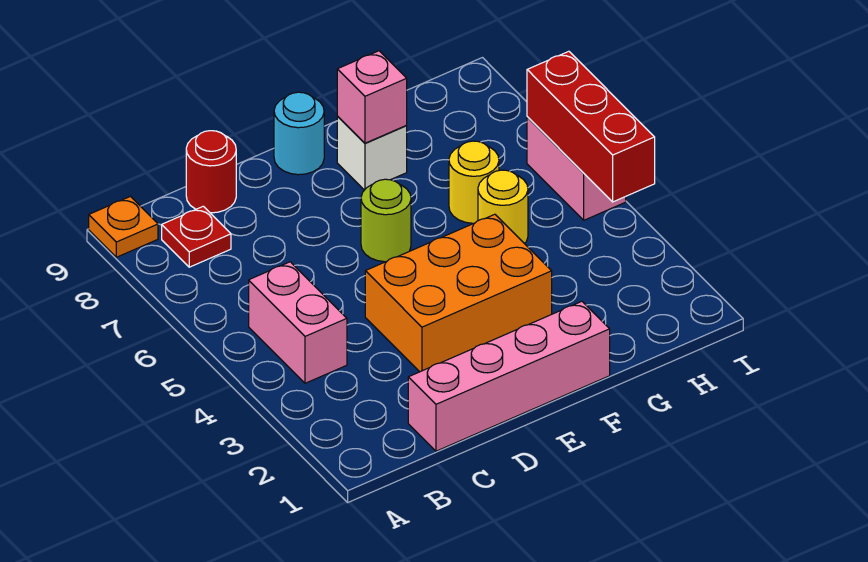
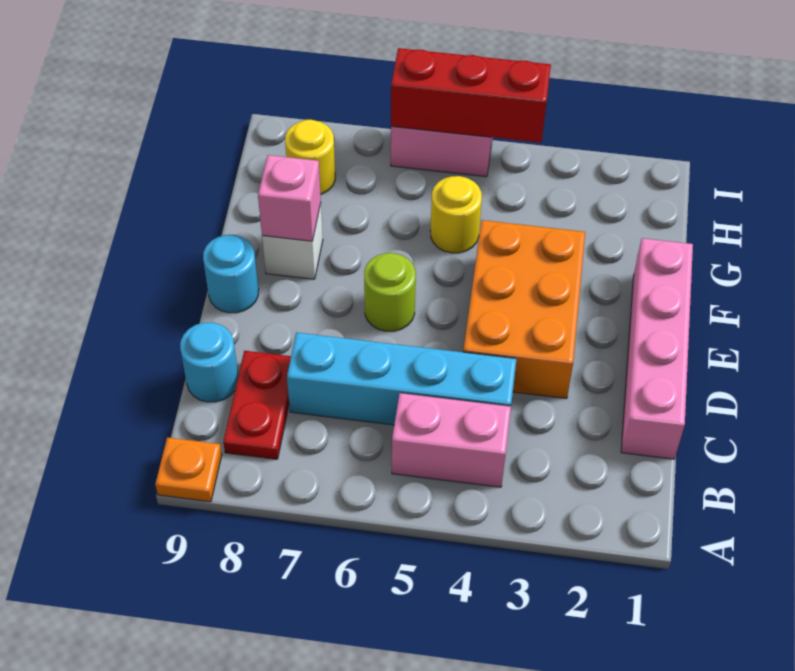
red 1x1 plate [162,206,231,267] -> red 1x2 plate [223,351,291,459]
none -> cyan 1x4 brick [287,332,517,425]
red 1x1 round brick [186,131,236,213] -> cyan 1x1 round brick [180,322,238,402]
yellow 1x1 round brick [449,141,499,223] -> yellow 1x1 round brick moved to [285,120,335,194]

